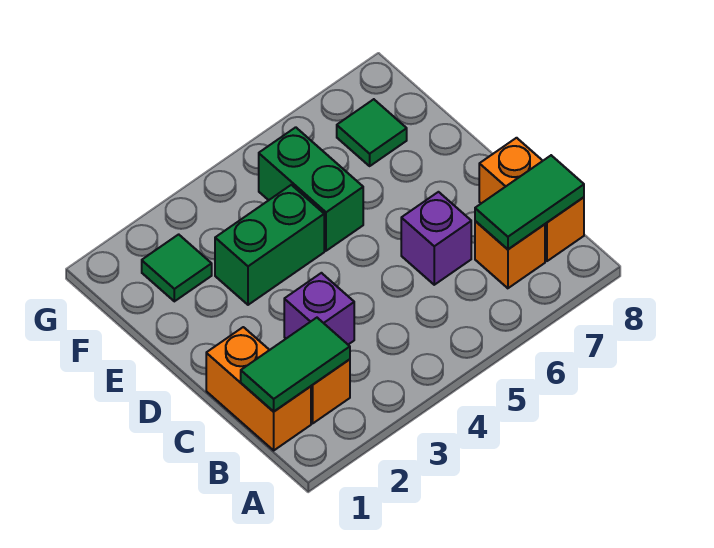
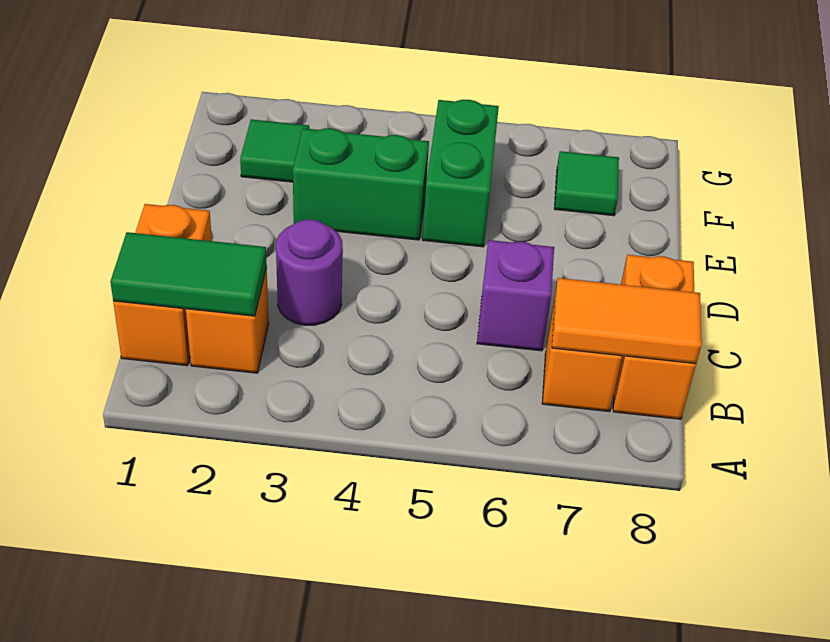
green 1x2 tile [475,155,584,249] -> orange 1x2 tile [552,278,702,364]
purple 1x1 brick [284,273,354,345] -> purple 1x1 round brick [276,220,342,325]

